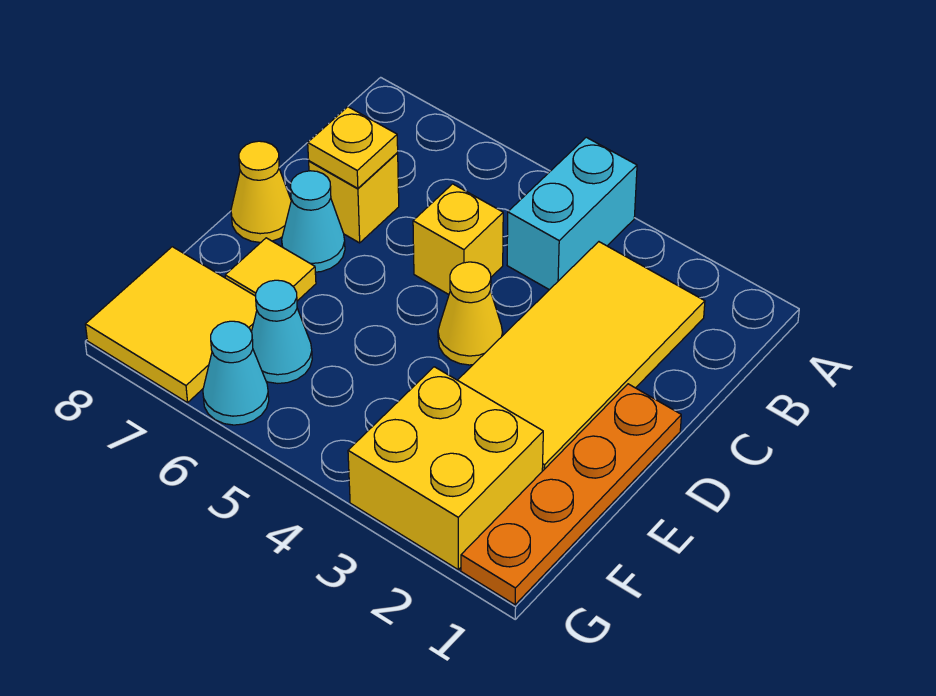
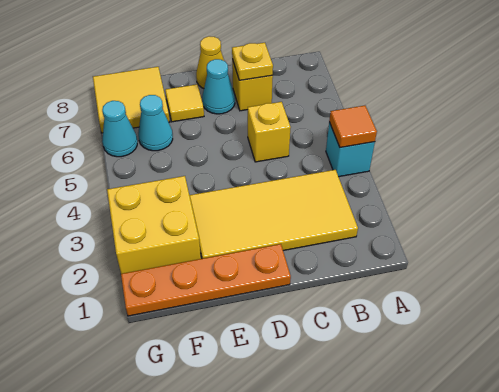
cyan 1x2 brick [507,137,637,290] -> cyan 1x1 brick [326,122,375,177]
none -> orange 1x1 tile [329,106,377,148]
yellow 1x1 cone [438,262,503,365] -> none

